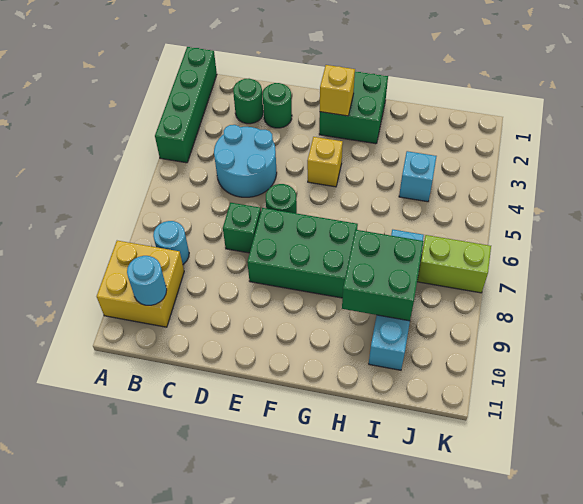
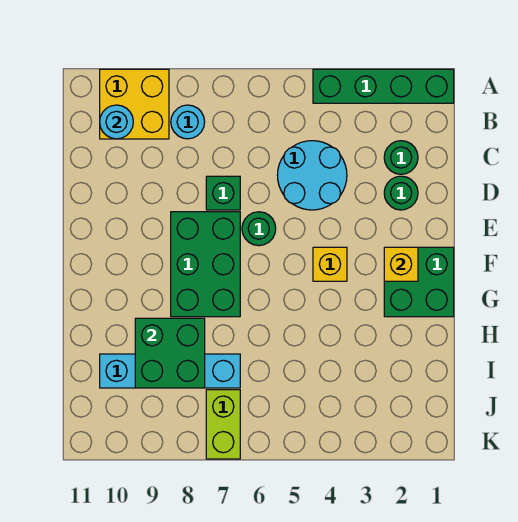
cyan 1x1 brick [399,151,437,202] -> none

